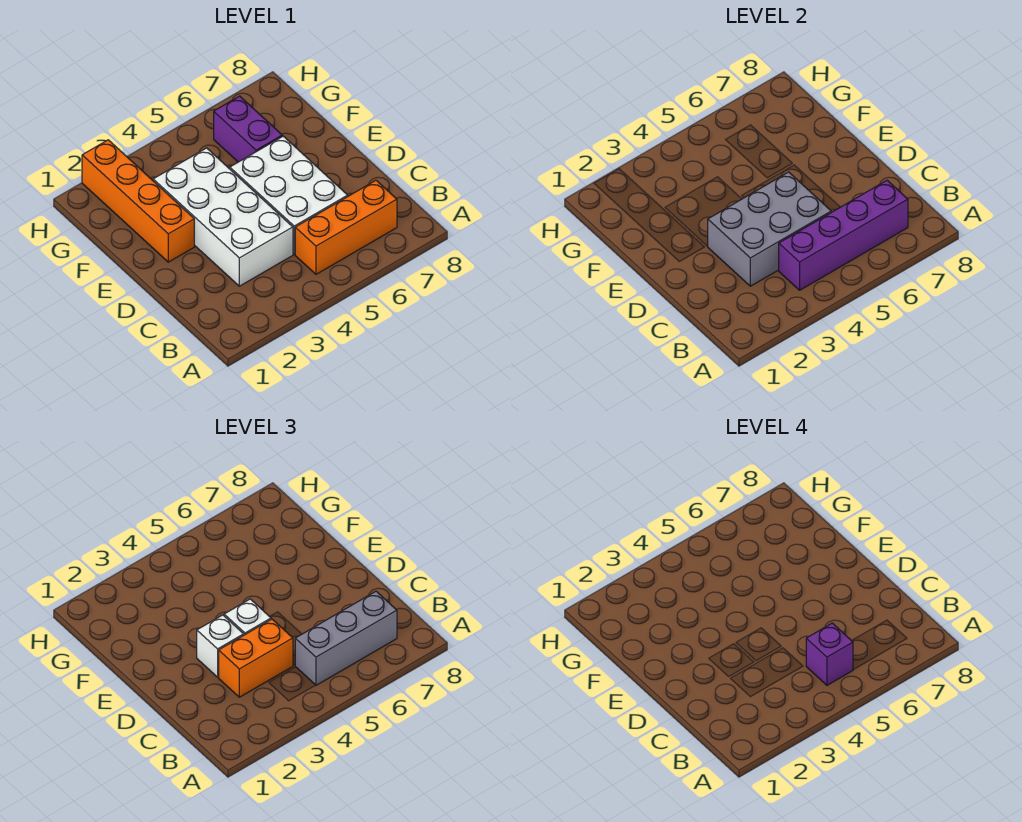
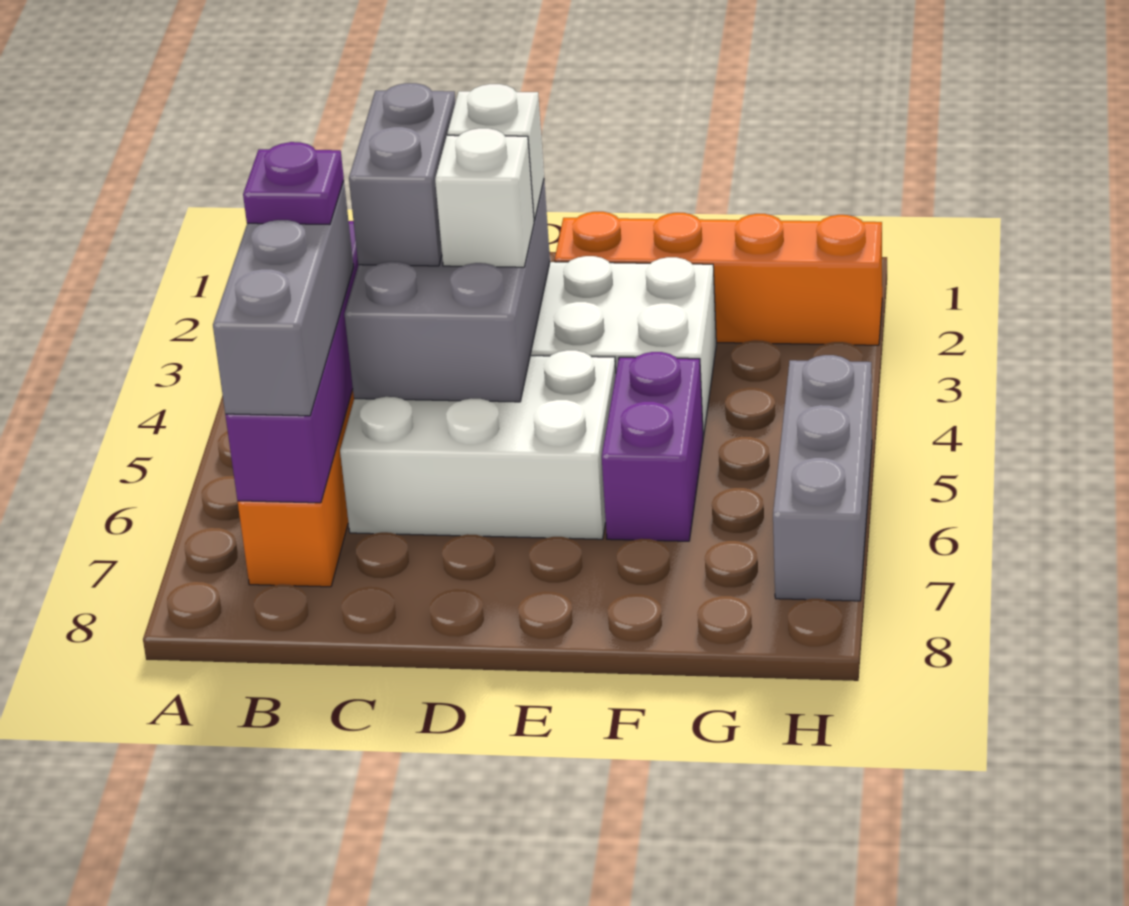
purple 1x1 brick [806,623,853,685] -> purple 1x1 plate [243,142,344,225]
orange 1x2 brick [218,619,293,697] -> grey 1x2 brick [349,83,455,266]
purple 1x2 brick [214,96,282,162] -> purple 1x2 brick turned to [602,352,703,541]
none -> grey 1x3 brick [773,355,872,601]

